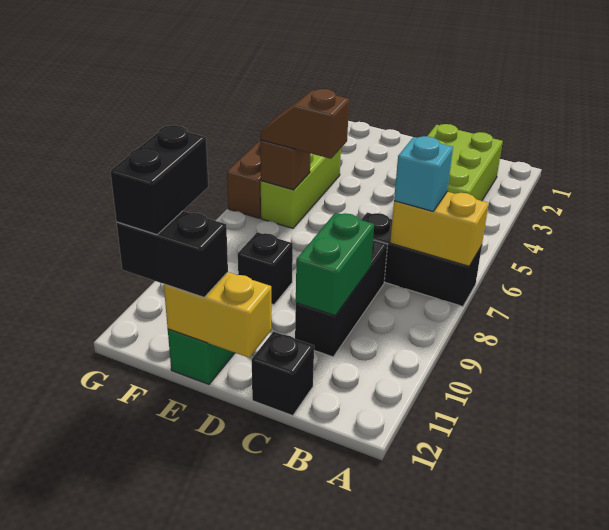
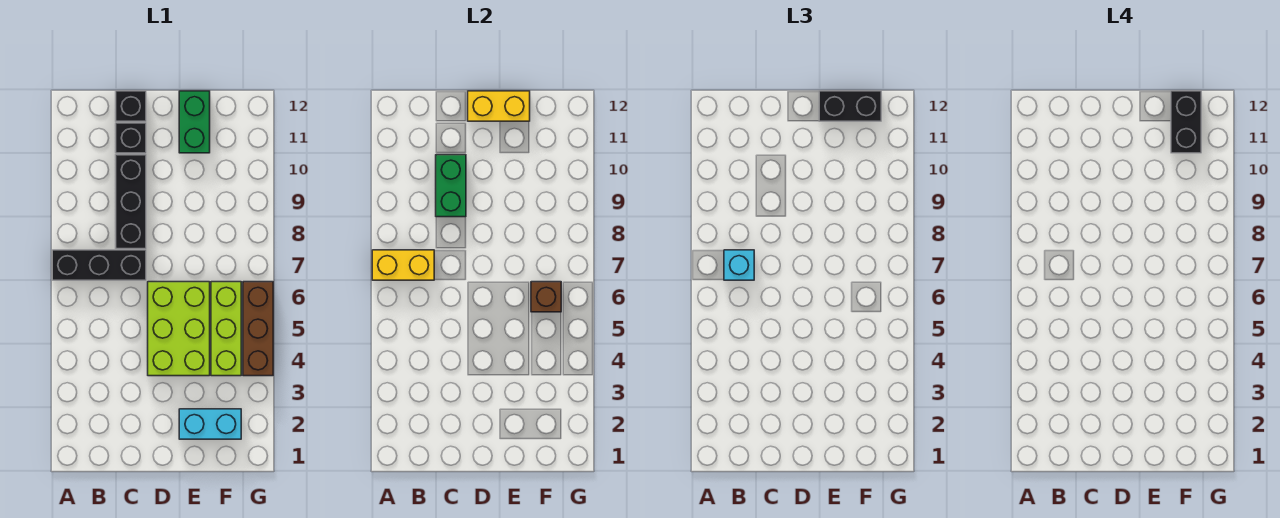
lime 2x3 brick [427,124,503,201] -> lime 2x3 brick moved to [148,282,210,376]
none -> cyan 1x2 brick [179,409,241,439]
brown 1x2 slope [260,89,349,159] -> none
black 1x1 brick [238,232,293,305] -> black 1x1 brick moved to [116,123,146,153]

